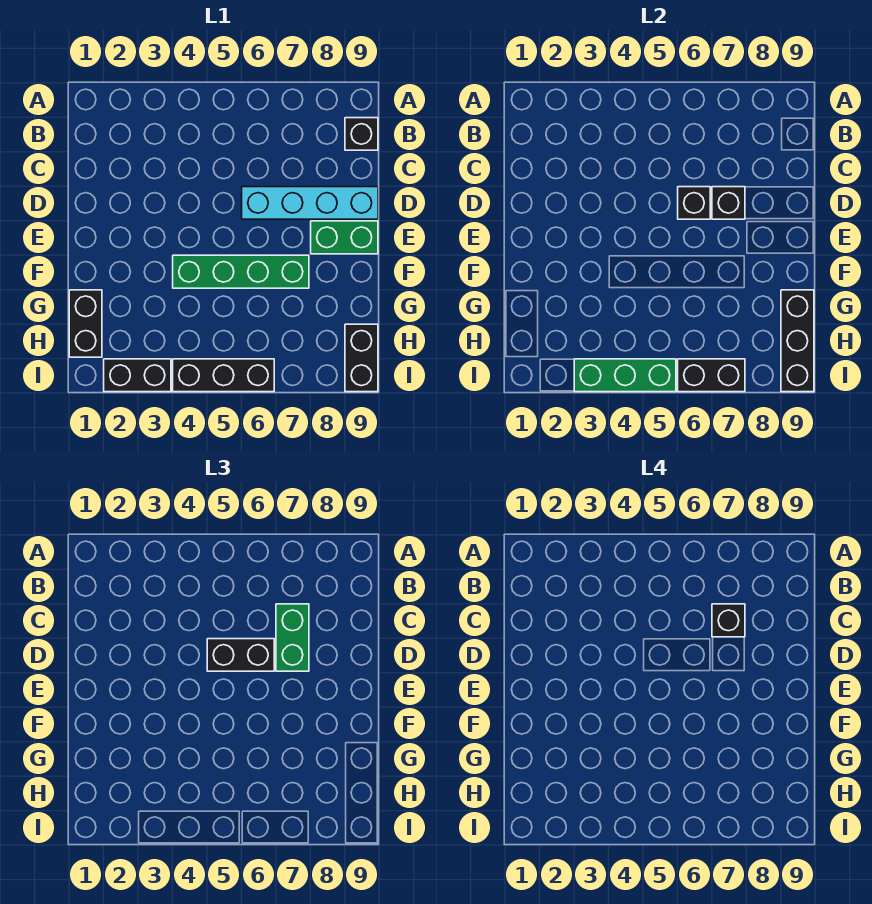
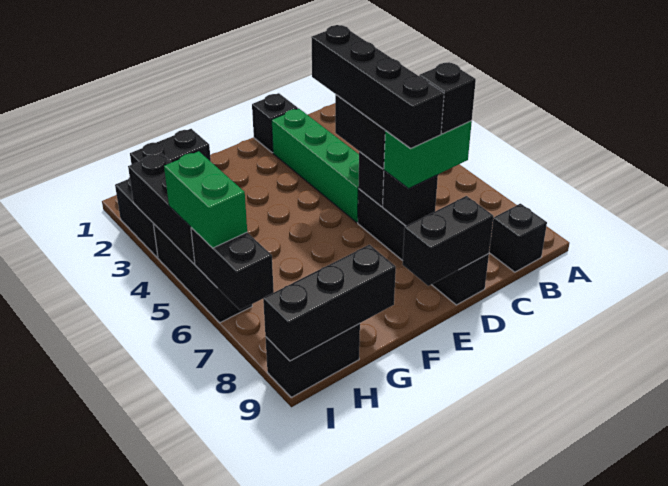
none -> black 1x1 brick [252,93,298,153]
none -> black 1x4 brick [311,25,444,148]
cyan 1x4 brick [242,187,378,219] -> black 1x4 brick [358,189,489,305]
none -> black 1x2 brick [402,196,493,286]
green 1x2 brick [311,221,378,254] -> green 1x2 brick moved to [164,151,247,248]
green 1x4 brick [173,255,309,288] -> green 1x4 brick moved to [272,108,359,222]
green 1x3 brick [574,359,676,392] -> black 1x3 brick [128,153,195,264]

